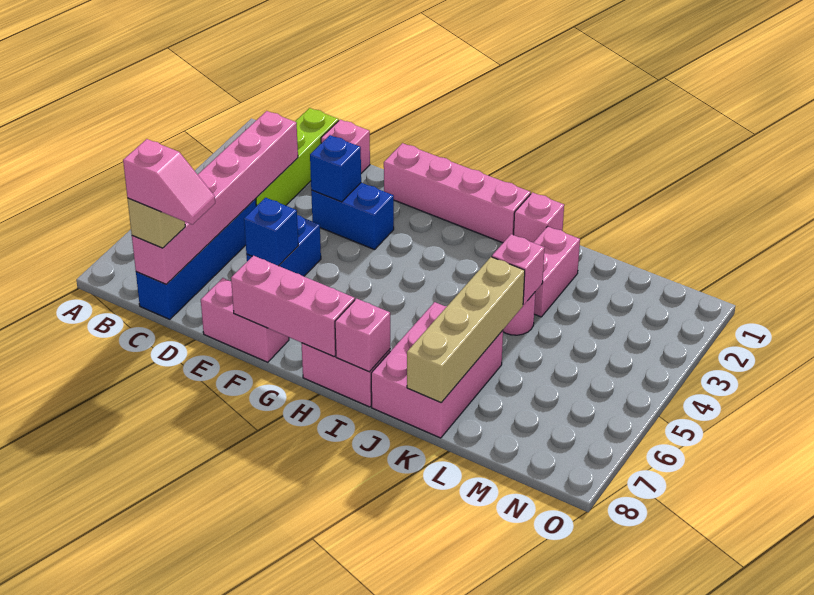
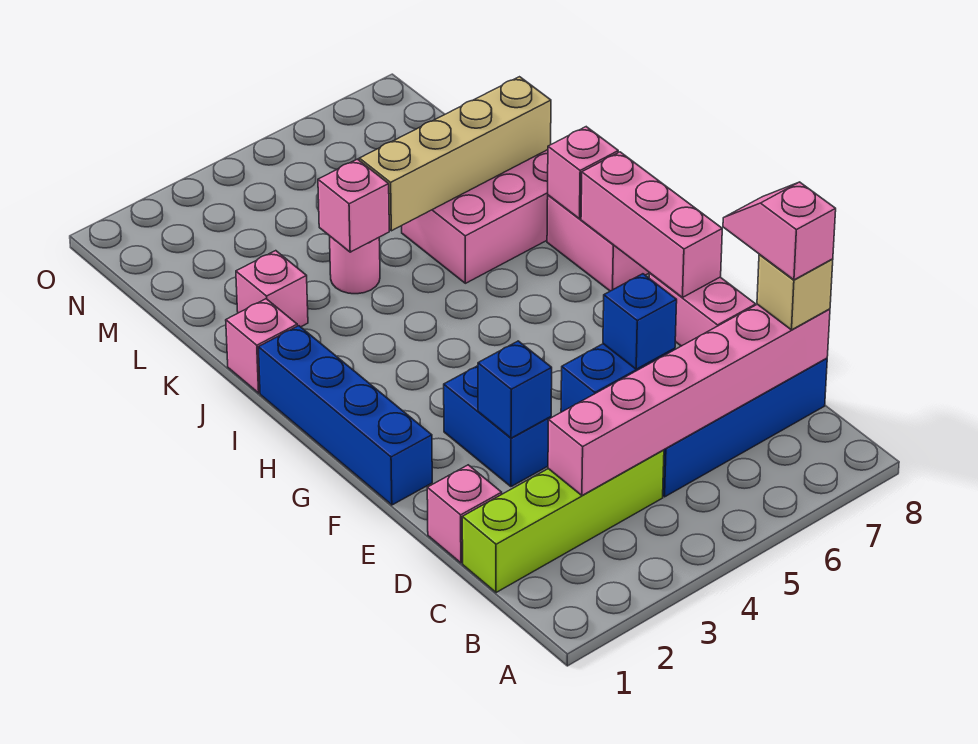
pink 1x4 brick [384,143,531,243] -> blue 1x4 brick [258,326,432,505]
pink 1x2 brick [533,226,580,317] -> pink 1x1 brick [236,251,308,327]

